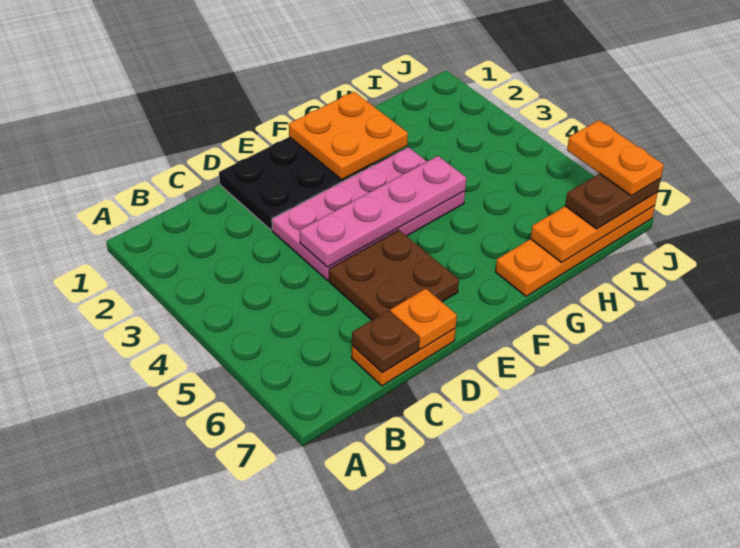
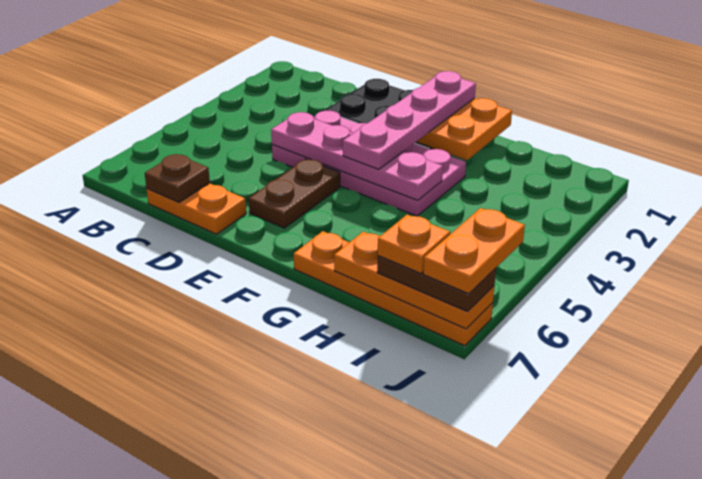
brown 2x2 plate [329,230,459,320] -> brown 1x2 plate [249,159,340,228]
orange 1x1 plate [390,289,457,349] -> orange 1x1 plate moved to [378,215,450,273]
none -> pink 1x4 plate [343,71,476,169]

